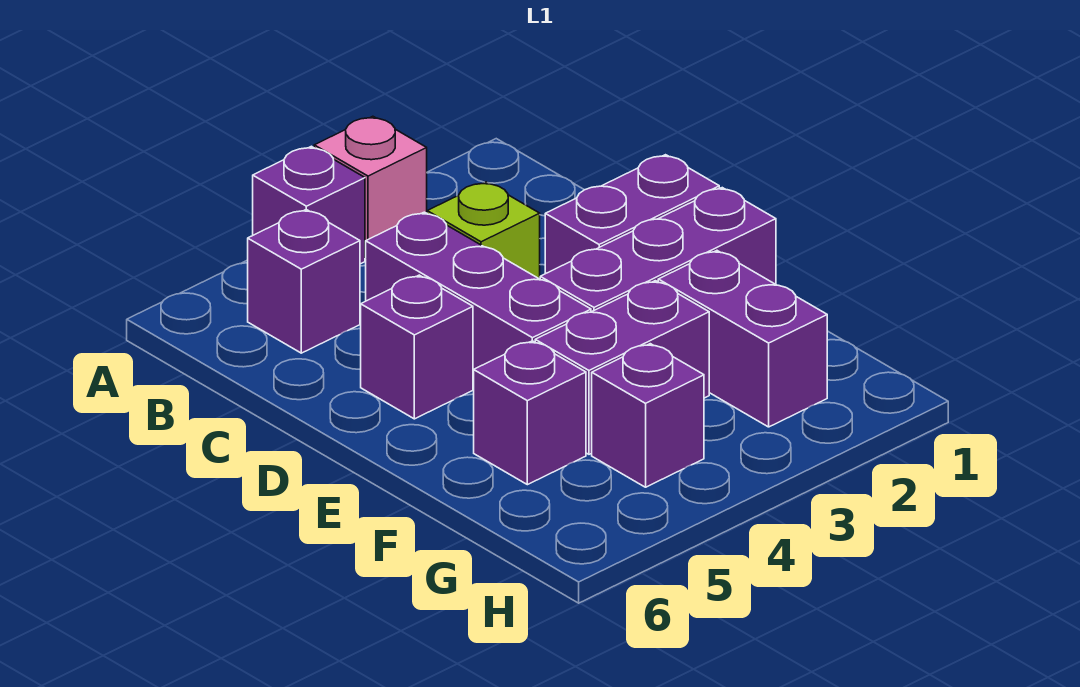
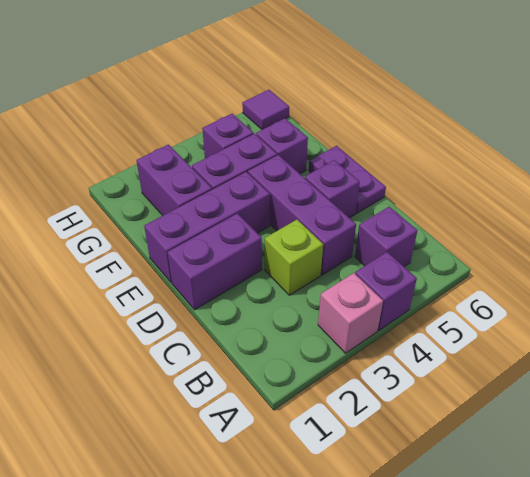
none -> purple 1x2 plate [309,146,386,213]
none -> purple 1x1 tile [242,90,289,130]

